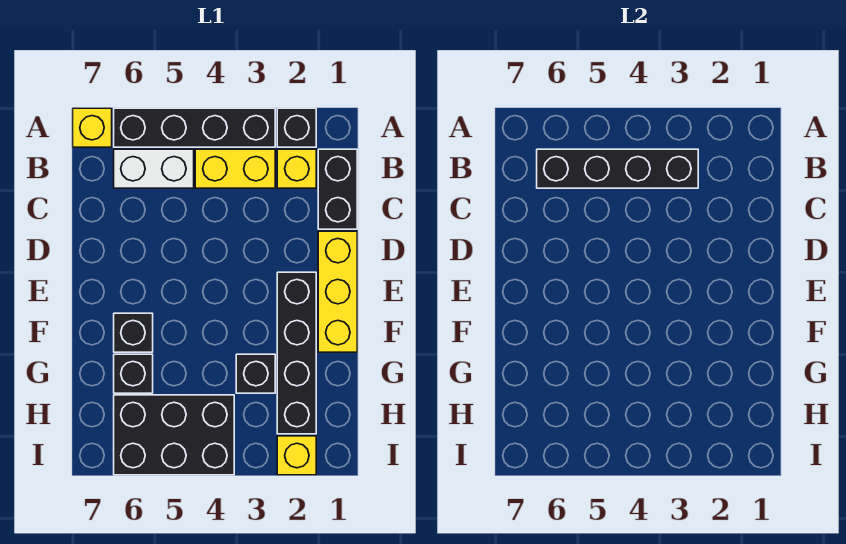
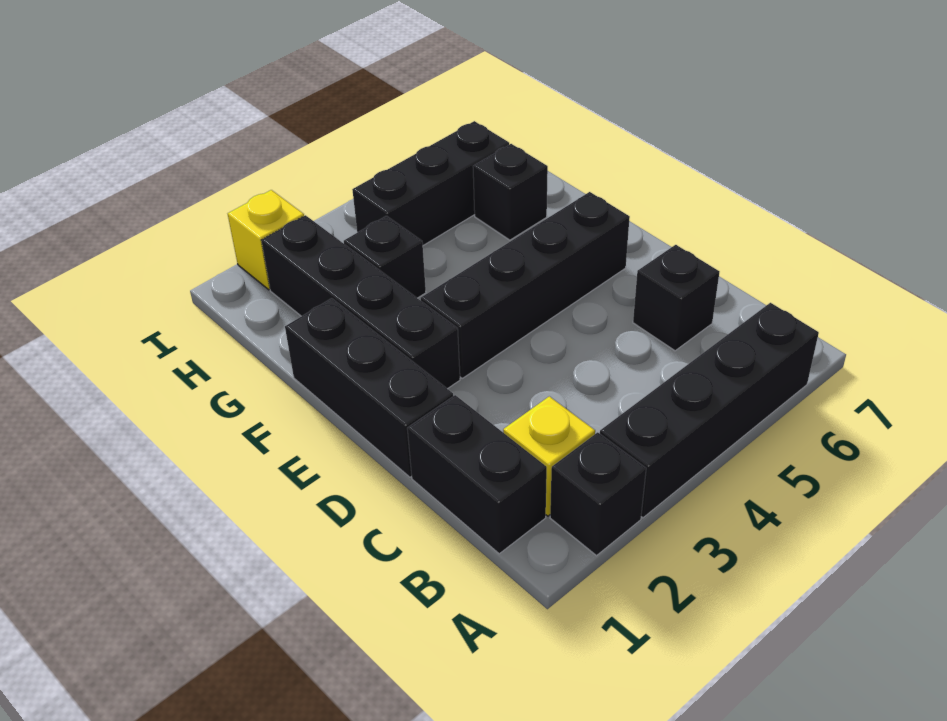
yellow 1x1 brick [73,108,112,147] -> none
yellow 1x2 brick [195,149,275,188] -> none
black 1x4 brick [537,149,698,188] -> black 1x4 brick moved to [421,192,630,378]
white 1x2 brick [114,149,194,188] -> none
yellow 1x3 brick [318,231,357,352] -> black 1x3 brick [285,298,453,477]
black 1x1 brick [114,313,153,352] -> black 1x1 brick moved to [633,245,719,351]
black 2x3 brick [114,395,234,475] -> black 1x3 brick [352,121,509,245]

